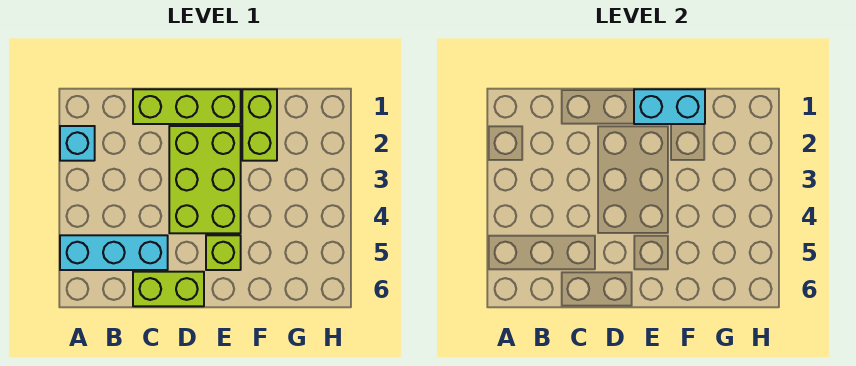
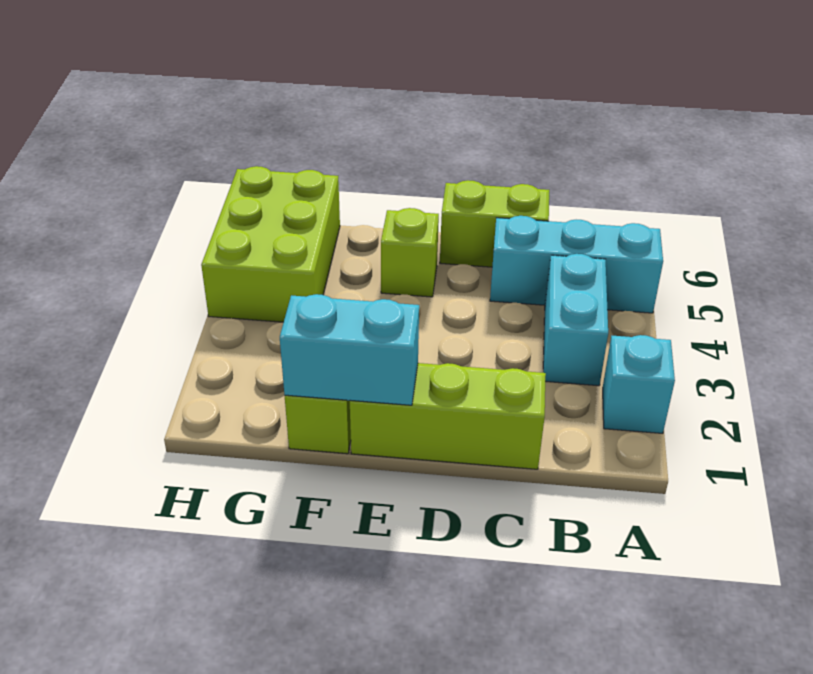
none -> cyan 1x2 brick [543,254,608,386]
lime 2x3 brick [169,126,241,233] -> lime 2x3 brick moved to [201,166,340,322]

